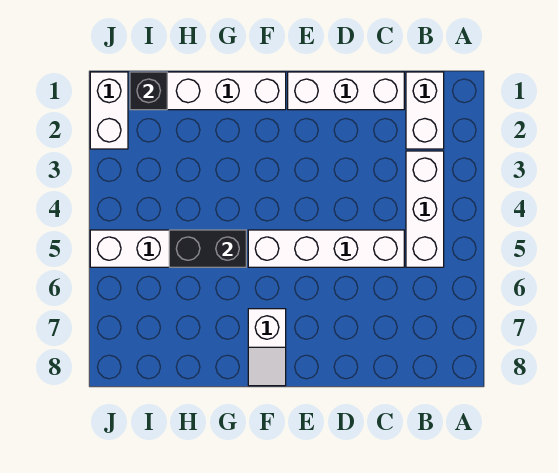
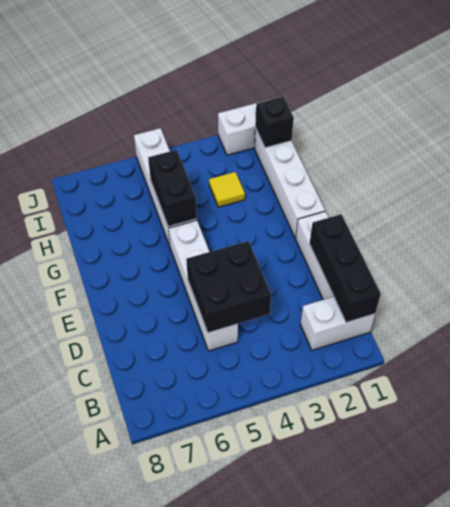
none -> black 1x3 brick [310,214,381,323]
white 1x3 brick [406,151,444,267] -> none
none -> black 2x2 brick [186,241,271,333]
white 1x2 slope [248,309,286,386] -> none
none -> yellow 1x1 tile [209,172,245,207]

